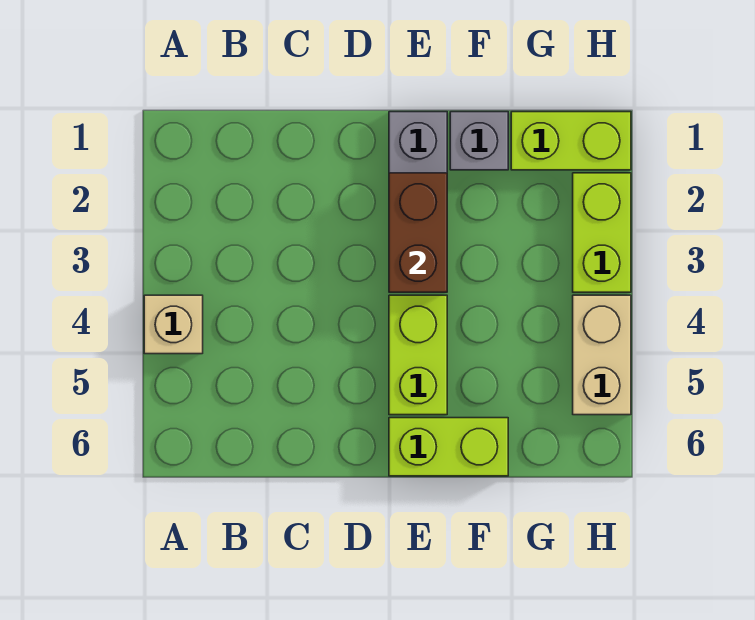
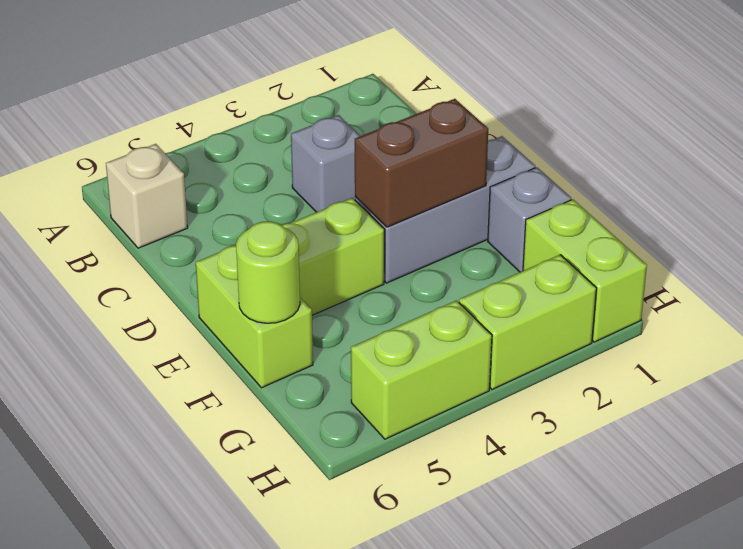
tan 1x1 brick [144,295,203,354] -> tan 1x1 brick moved to [106,144,188,248]
none -> grey 1x1 brick [291,115,360,212]
none -> lime 1x1 round brick [236,221,300,323]
tan 1x2 brick [573,295,631,415] -> lime 1x2 brick [351,300,492,439]

